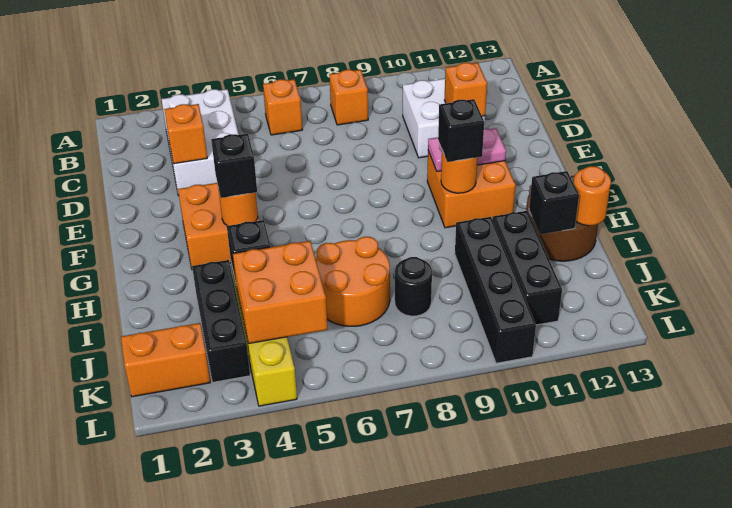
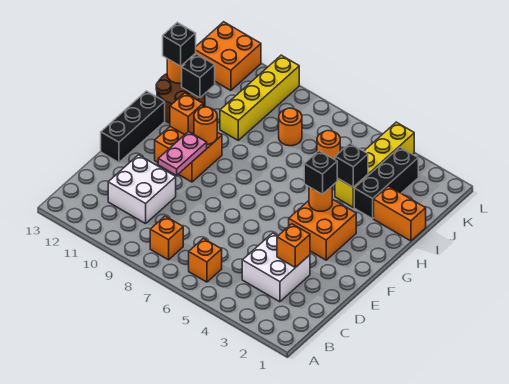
white 2x3 brick [162,89,239,196] -> white 2x2 brick [242,233,310,302]
orange 1x1 brick [445,63,487,116] -> orange 1x1 brick moved to [170,93,203,135]
pink 1x2 plate [428,128,506,171] -> pink 1x2 plate turned to [158,131,207,176]
black 1x1 brick [438,99,484,162] -> black 1x1 brick moved to [163,22,196,66]
orange 2x2 round brick [316,237,390,326] -> orange 1x1 round brick [317,131,340,160]
black 1x4 brick [455,217,536,363] -> yellow 1x4 brick [220,55,299,140]
black 1x3 brick [492,211,562,325] -> black 1x3 brick moved to [101,91,165,162]
orange 2x2 brick [233,241,328,343] -> orange 2x2 brick moved to [193,22,261,91]
black 1x1 round brick [395,257,432,316] -> orange 1x1 round brick [279,108,302,146]
orange 1x2 brick [121,323,210,397] -> orange 1x2 brick moved to [374,186,426,241]

